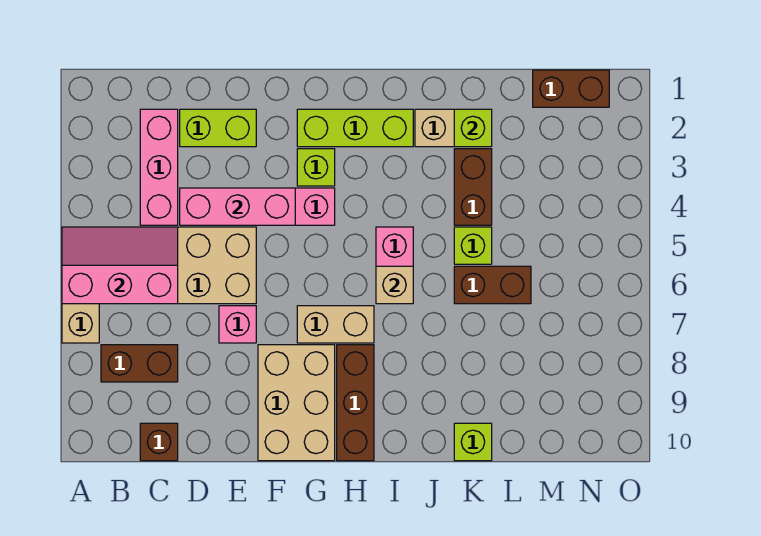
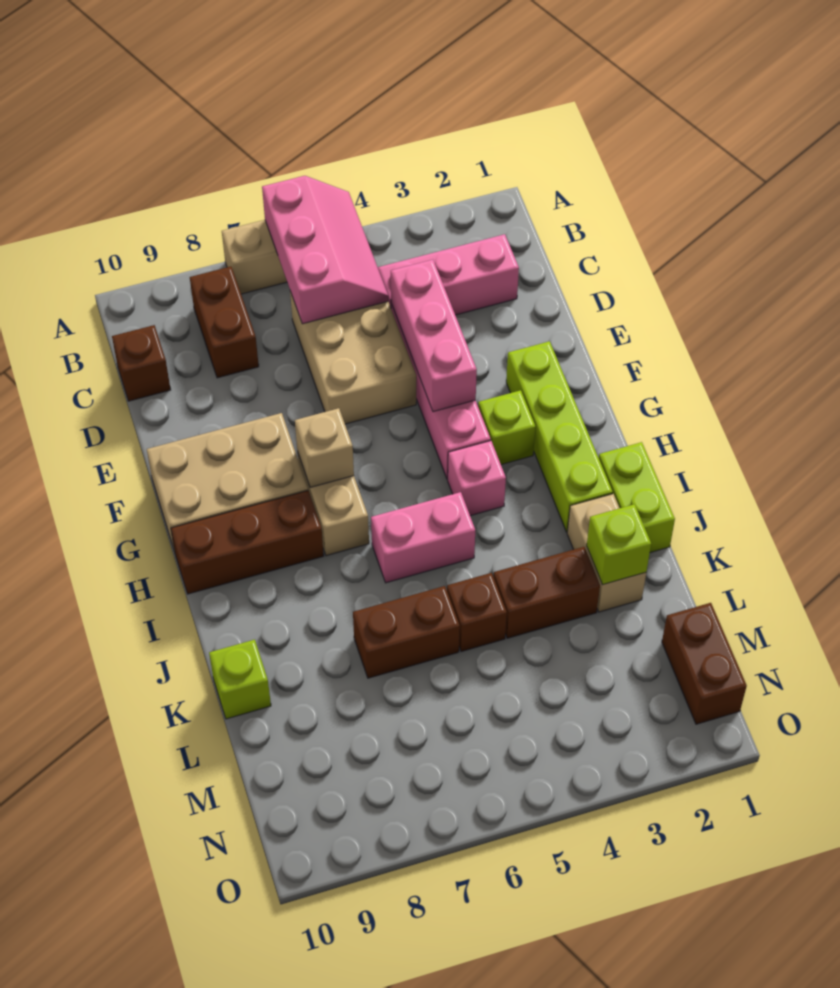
lime 1x2 brick [180,109,256,147] -> lime 1x2 brick moved to [599,442,675,553]
pink 1x1 brick [219,306,256,343] -> pink 1x1 brick moved to [448,441,506,516]
lime 1x3 brick [297,109,413,147] -> lime 1x4 brick [506,341,613,532]
tan 1x1 brick [376,266,413,304] -> tan 1x1 brick moved to [295,408,354,487]
lime 1x1 brick [454,227,492,264] -> brown 1x1 brick [447,573,507,652]
brown 1x2 brick [454,266,531,304] -> brown 1x2 brick turned to [353,586,460,678]

